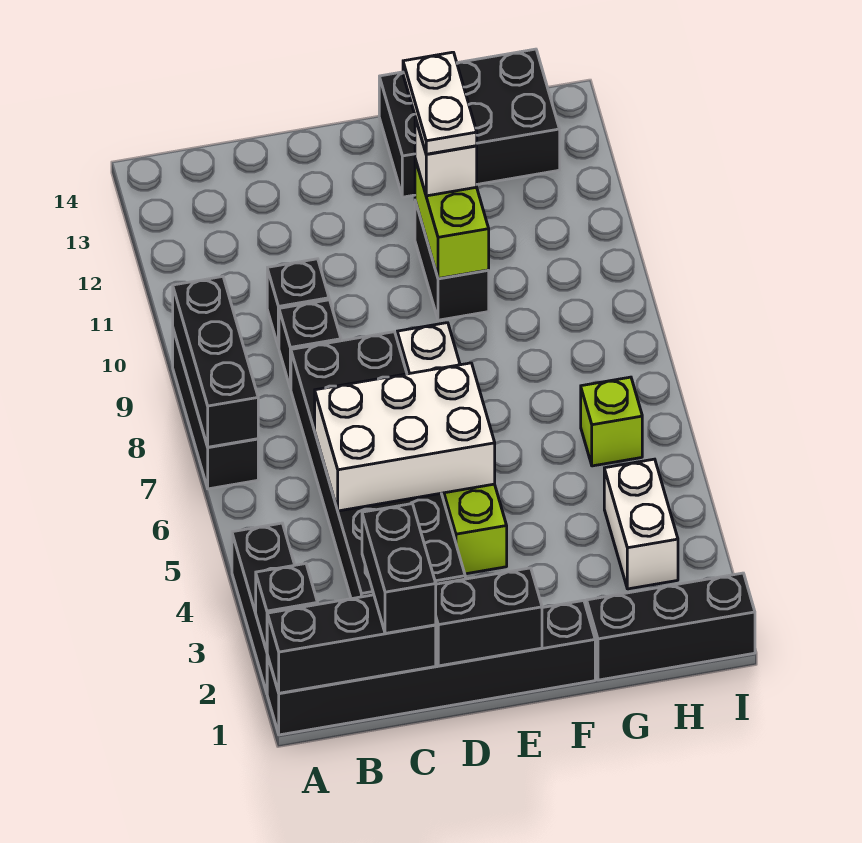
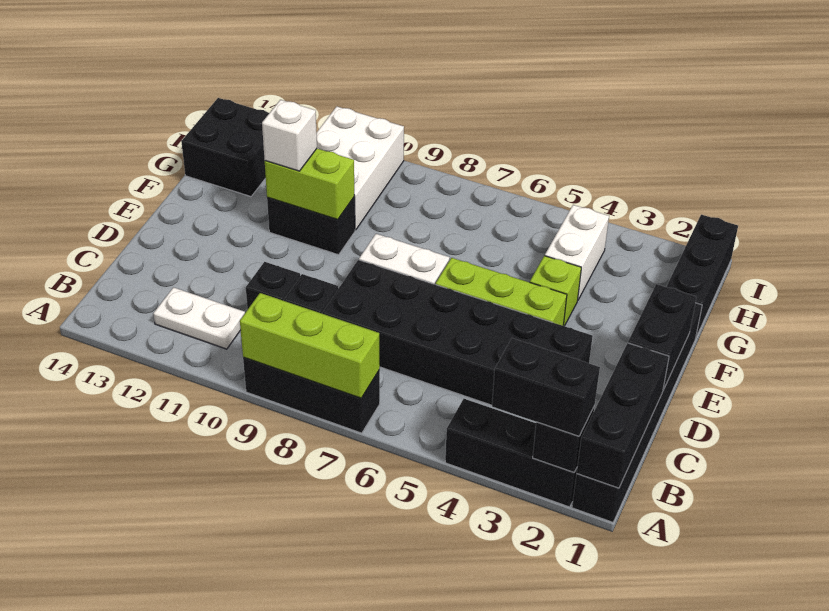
black 1x3 brick [173,277,258,447] -> lime 1x3 brick [240,293,380,398]
black 1x2 brick [362,504,436,633] -> black 1x2 brick moved to [492,338,600,436]
white 2x3 brick [315,363,495,511] -> white 2x3 brick moved to [317,106,404,230]
white 1x2 plate [403,52,477,154] -> white 1x2 plate moved to [153,287,245,349]
black 2x3 brick [379,49,560,197] -> black 2x2 brick [181,98,269,197]
white 1x2 brick [604,459,678,589] -> white 1x2 brick turned to [545,205,609,300]
lime 1x1 brick [581,377,642,466] -> lime 1x1 brick moved to [530,256,581,326]

